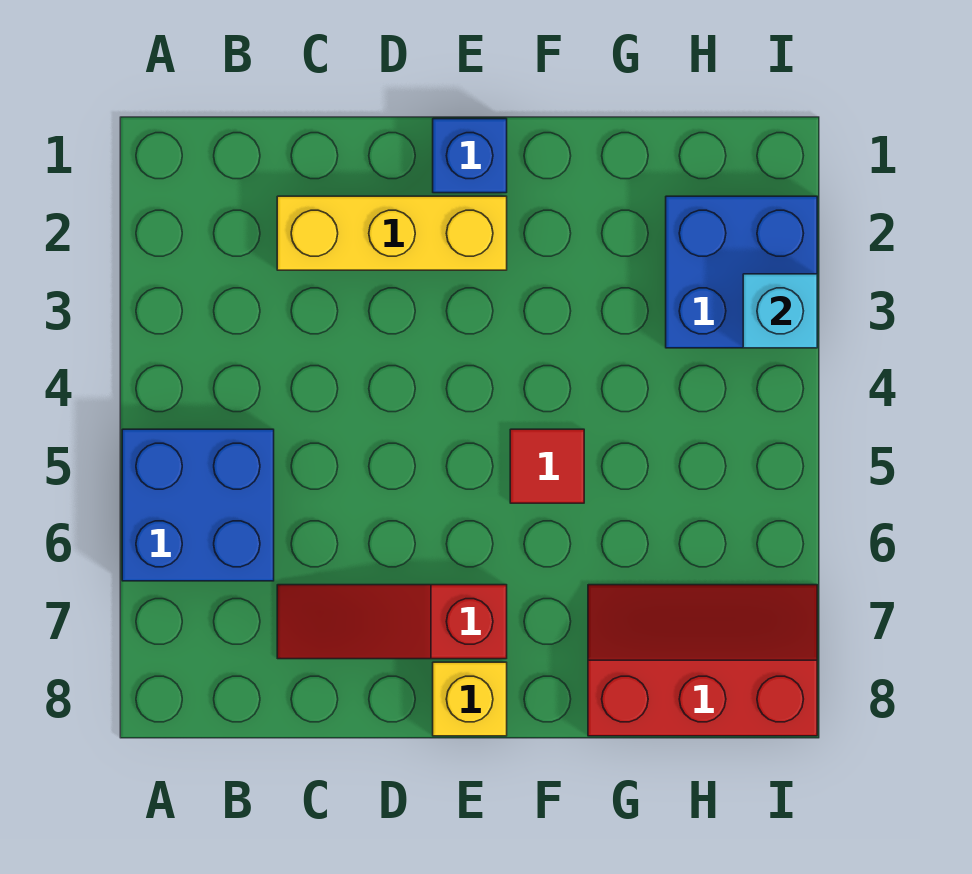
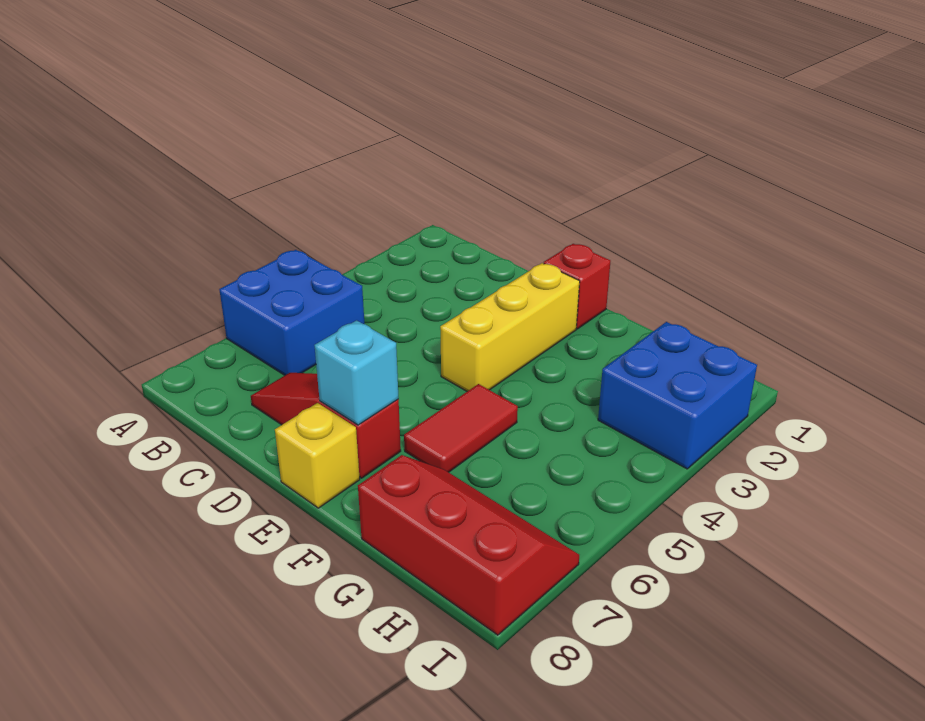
yellow 1x3 brick [277,196,507,270] -> yellow 1x3 brick turned to [440,263,580,391]
blue 1x1 brick [433,119,507,193] -> red 1x1 brick [544,244,610,329]
red 1x1 tile [510,429,584,503] -> red 1x2 tile [404,384,518,472]
cyan 1x1 brick [743,274,817,348] -> cyan 1x1 brick moved to [314,320,399,425]

